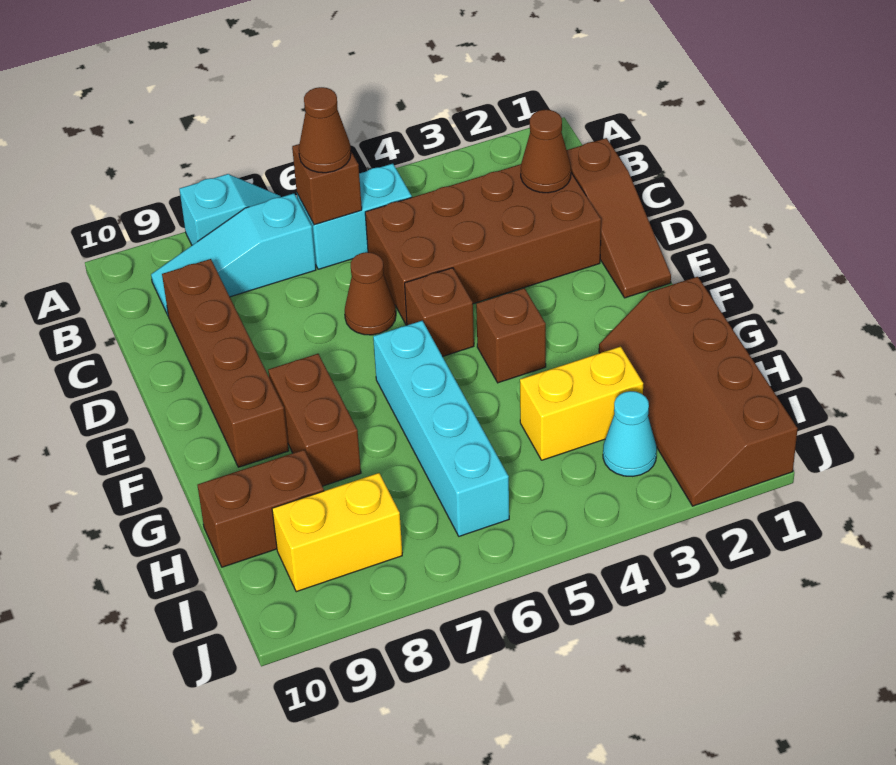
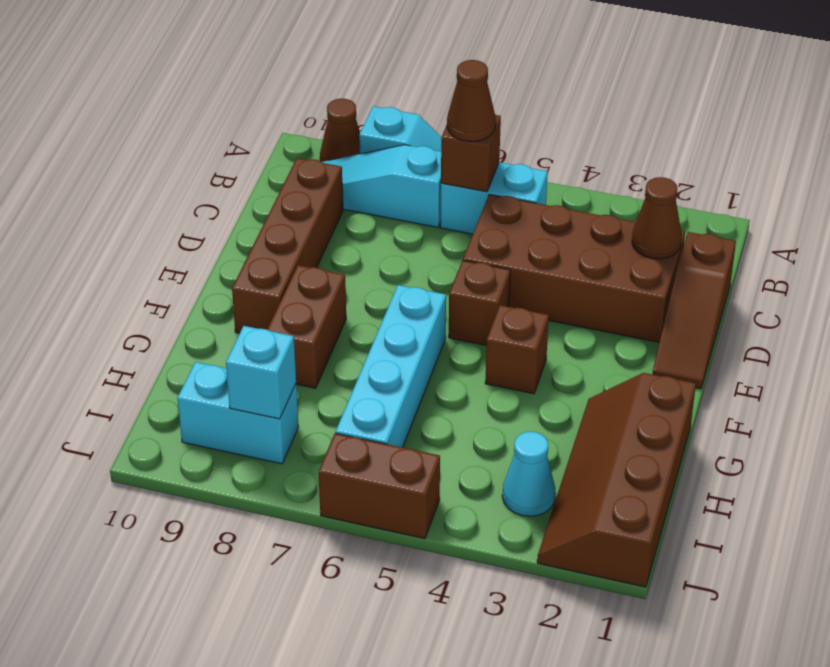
brown 1x1 cone [345,252,396,335] -> brown 1x1 cone moved to [320,99,360,162]
yellow 1x2 brick [520,347,643,460] -> none
brown 1x2 brick [198,450,324,567] -> brown 1x2 brick moved to [319,433,440,539]
yellow 1x2 brick [272,473,402,592] -> cyan 1x2 brick [177,362,298,464]
none -> cyan 1x1 brick [226,326,296,419]

